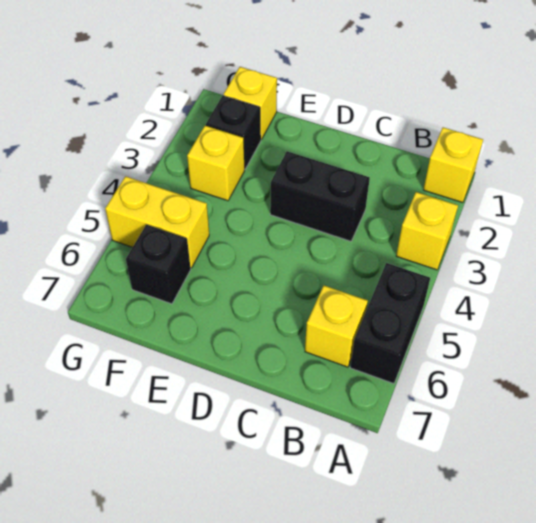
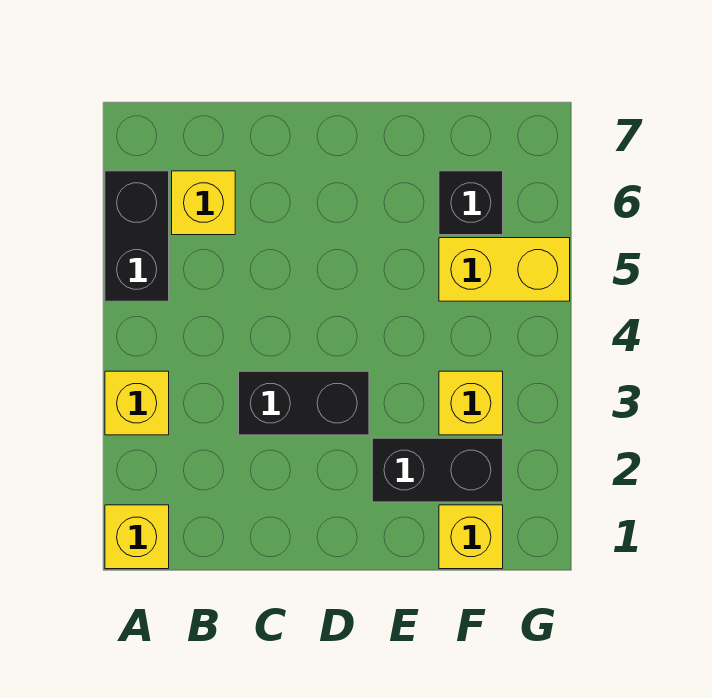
black 1x1 brick [206,96,261,169] -> black 1x2 brick [372,438,503,502]

